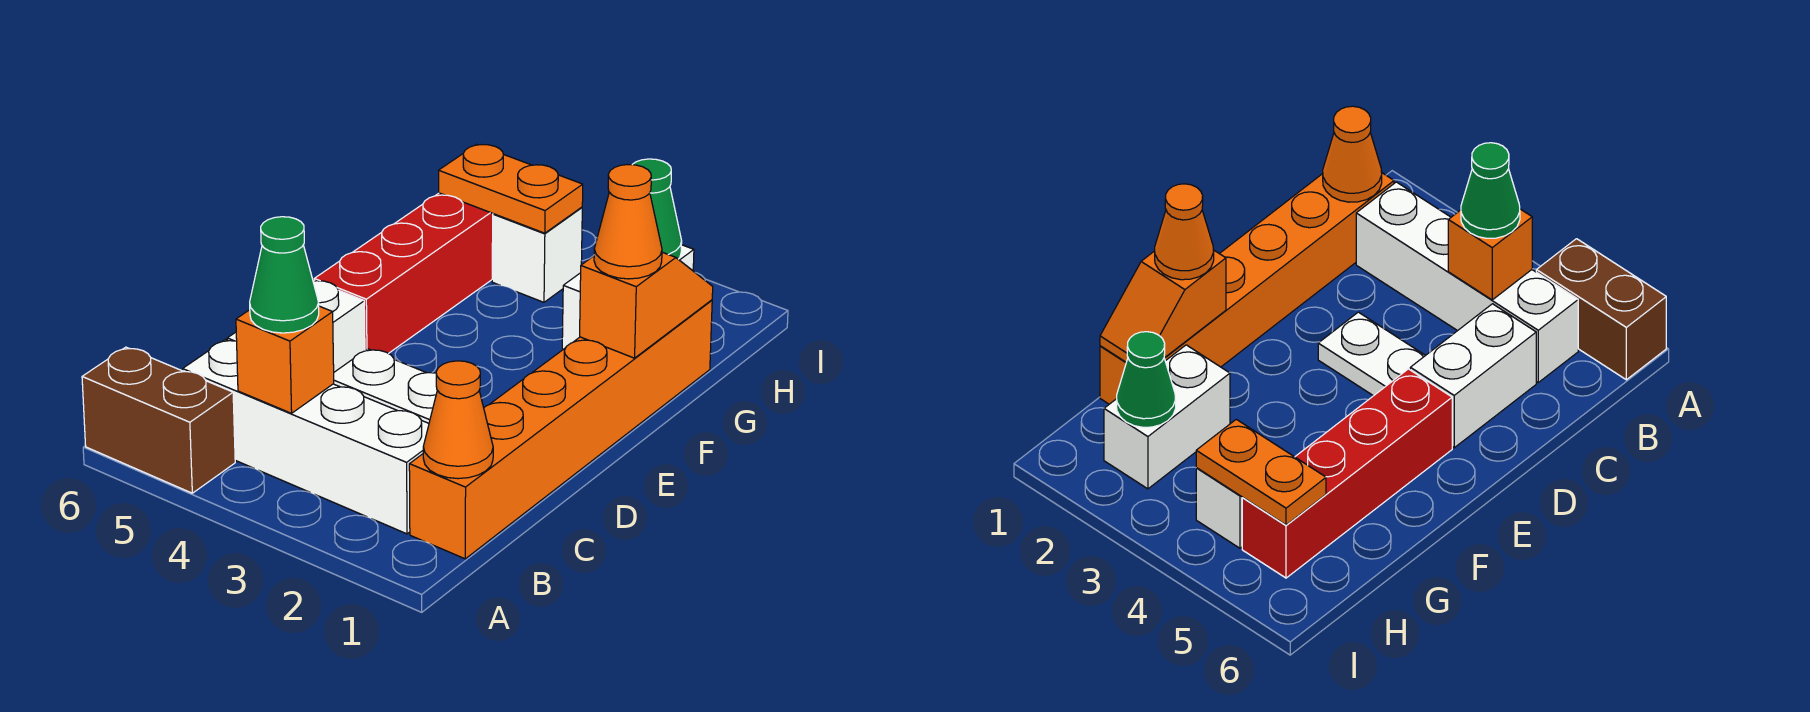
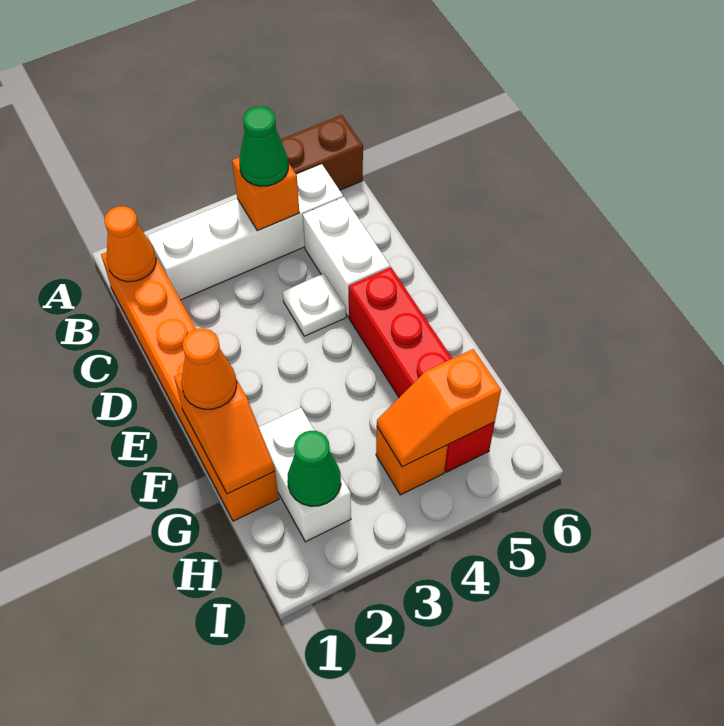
white 1x2 plate [334,349,437,423] -> white 1x1 plate [283,274,346,336]
white 1x1 brick [492,207,582,302] -> orange 1x1 brick [376,427,448,495]
orange 1x2 plate [439,144,583,233] -> orange 1x2 slope [377,349,501,467]

